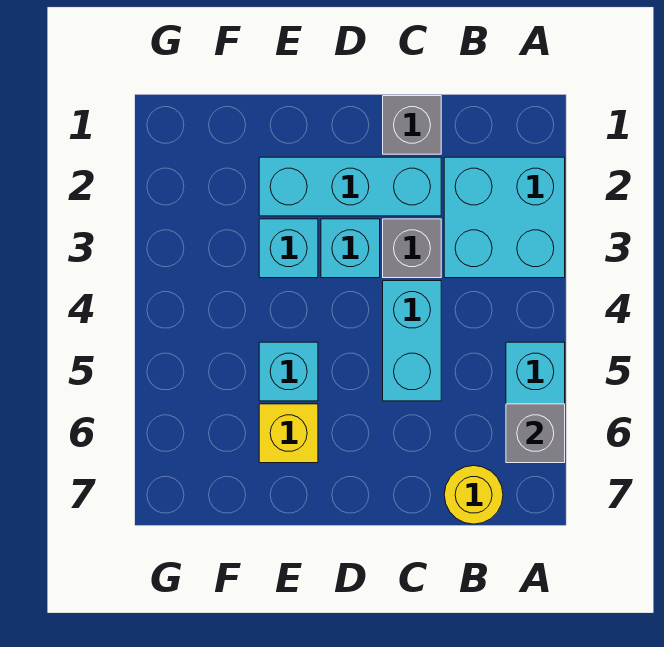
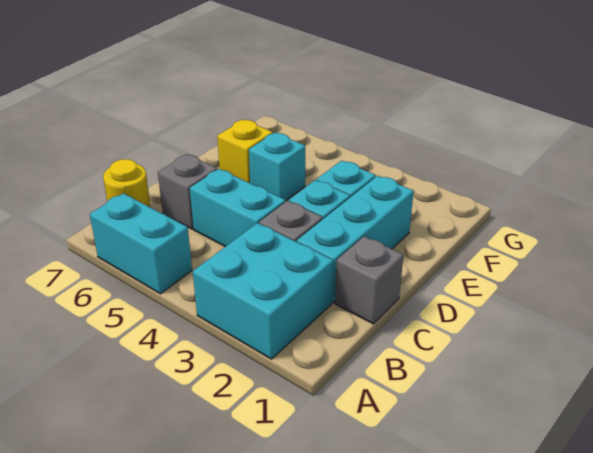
grey 1x1 brick [506,404,565,463] -> grey 1x1 brick moved to [158,154,217,229]

